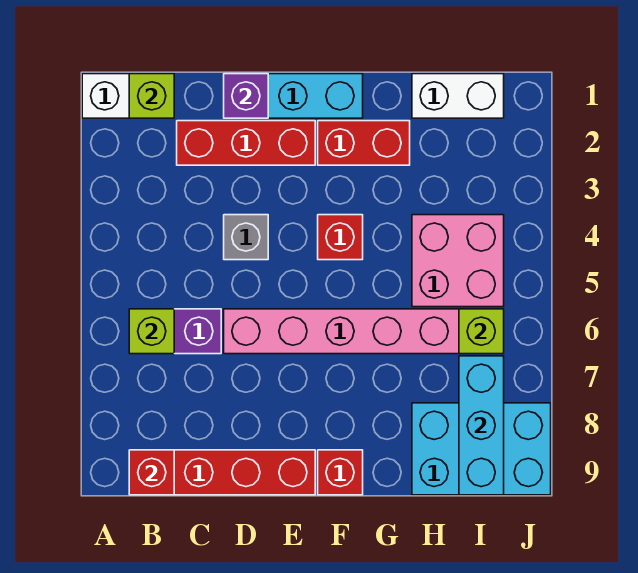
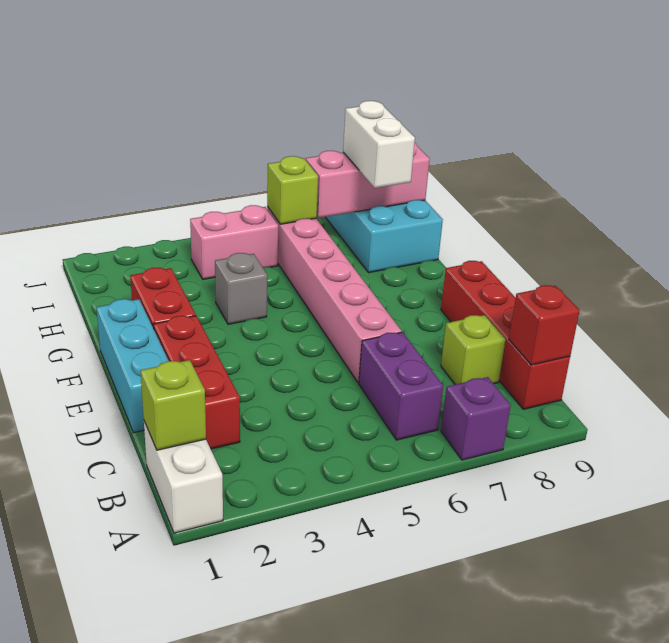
lime 1x1 brick [129,309,174,354] -> lime 1x1 brick moved to [441,315,506,384]
purple 1x1 brick [224,74,268,118] -> purple 1x1 brick moved to [441,377,511,460]
grey 1x1 brick [224,215,268,260] -> grey 1x1 brick moved to [215,253,267,324]
red 1x1 brick [318,215,363,260] -> none
red 1x1 brick [318,450,363,495] -> none
white 1x2 brick [412,74,504,118] -> white 1x2 brick moved to [343,101,415,188]
pink 2x2 brick [412,215,504,307] -> pink 1x2 brick [190,205,278,279]
cyan 1x3 brick [459,356,504,495] -> pink 1x3 brick [306,143,430,218]

